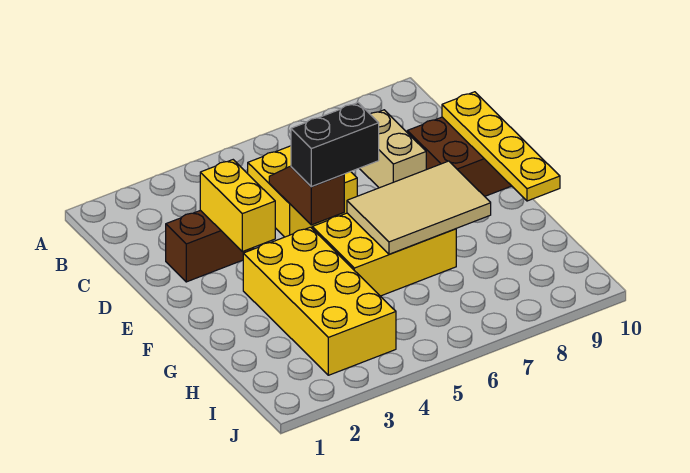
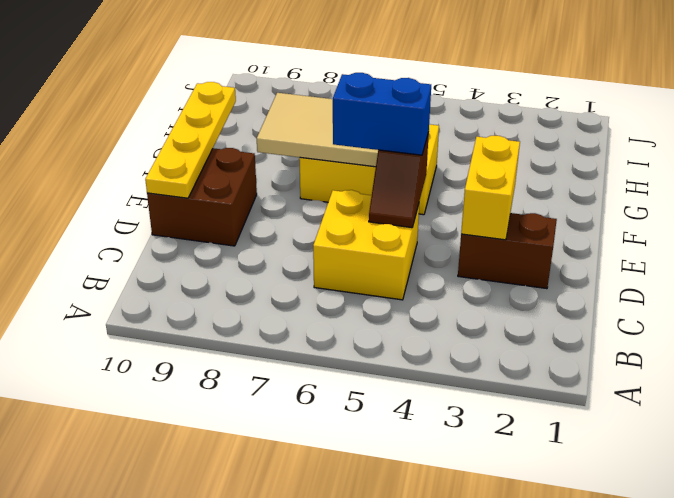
tan 1x2 brick [359,110,426,188] -> none
black 1x2 brick [291,103,379,187] -> blue 1x2 brick [333,73,431,155]
yellow 2x4 brick [243,227,396,375] -> none

